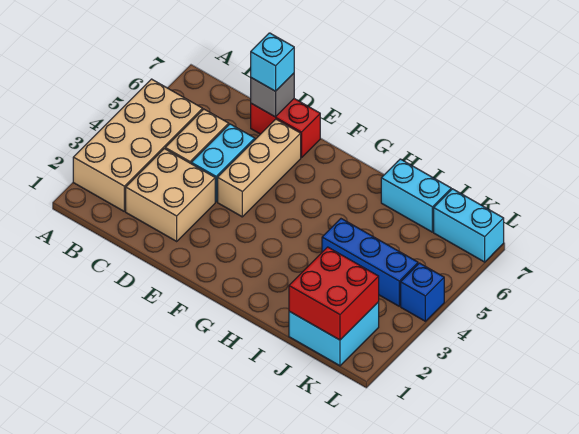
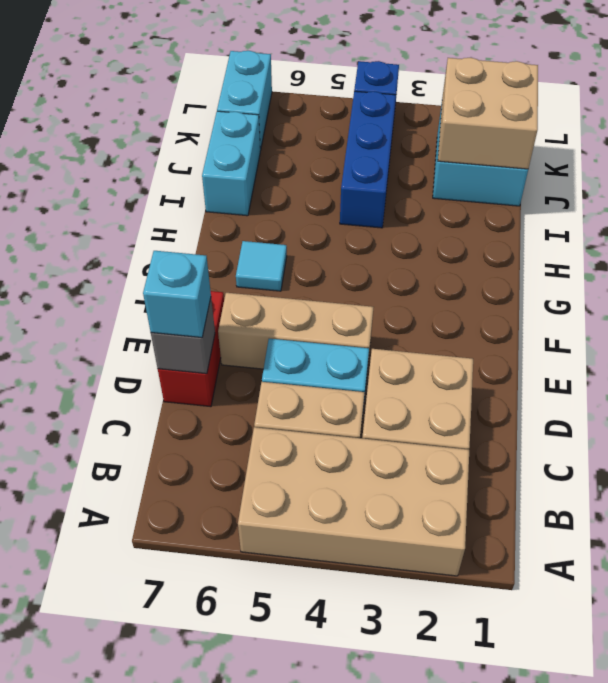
none -> cyan 1x1 tile [236,241,287,291]
red 2x2 brick [289,247,379,340] -> tan 2x2 brick [438,58,538,169]

